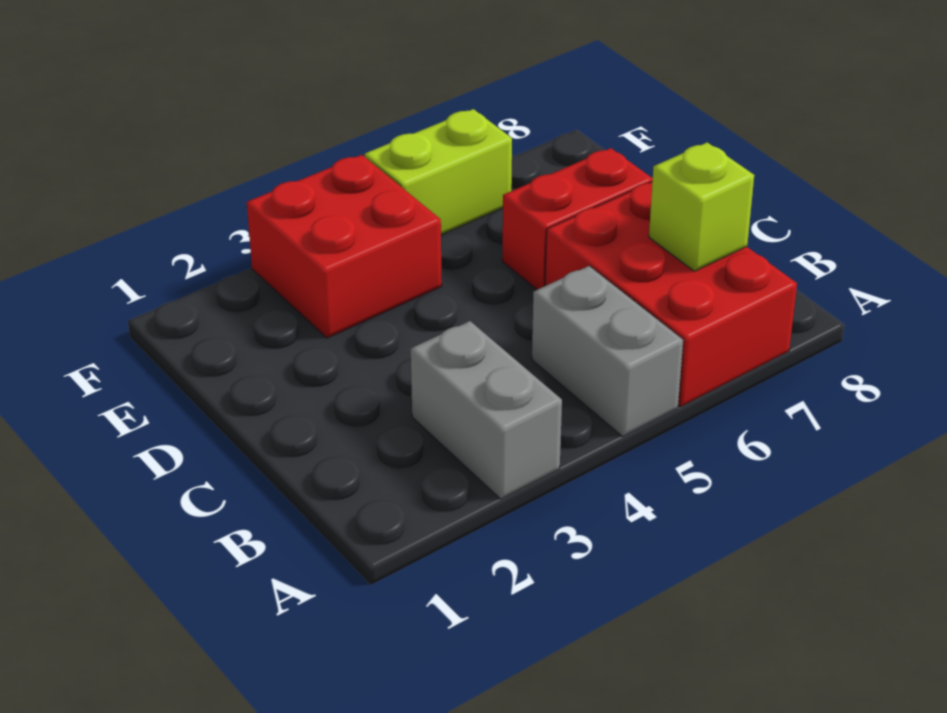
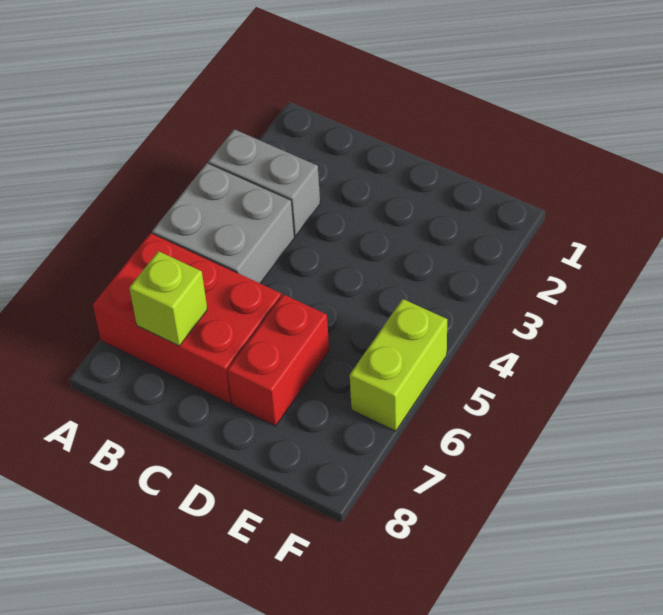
grey 1x2 brick [532,266,683,436] -> grey 2x2 brick [152,163,294,283]
red 2x2 brick [247,155,442,338] -> none

